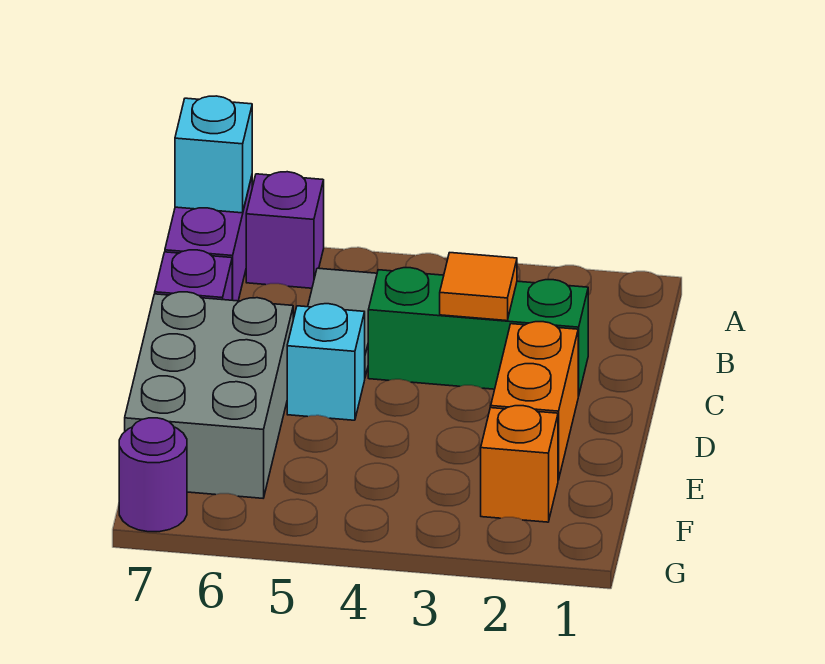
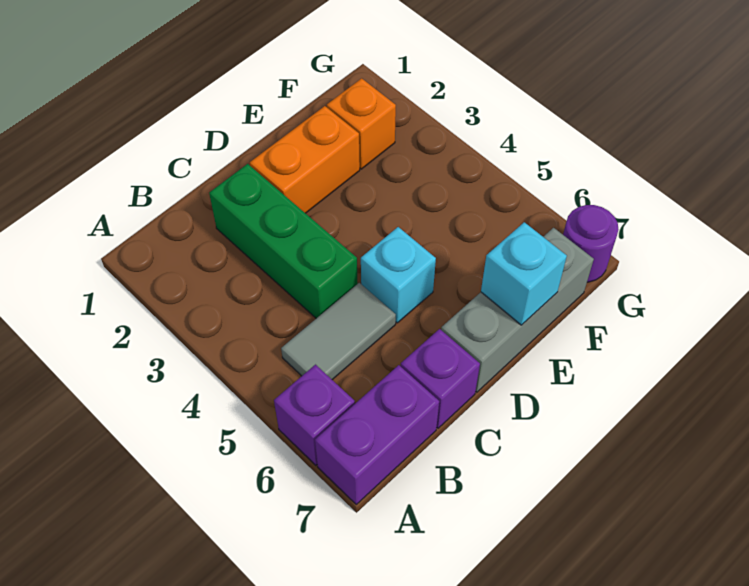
cyan 1x1 brick [175,96,252,213] -> cyan 1x1 brick moved to [481,222,567,325]
orange 1x1 tile [440,253,517,321] -> none
grey 2x3 brick [125,292,293,498] -> grey 1x3 brick [441,228,594,392]

